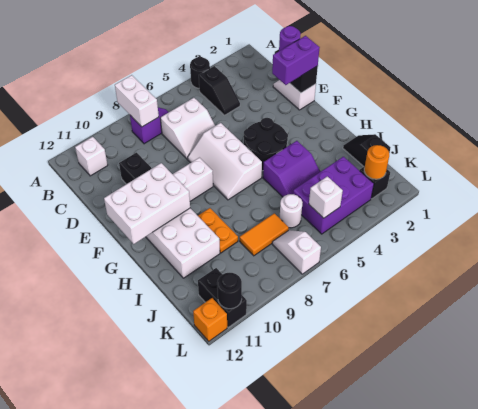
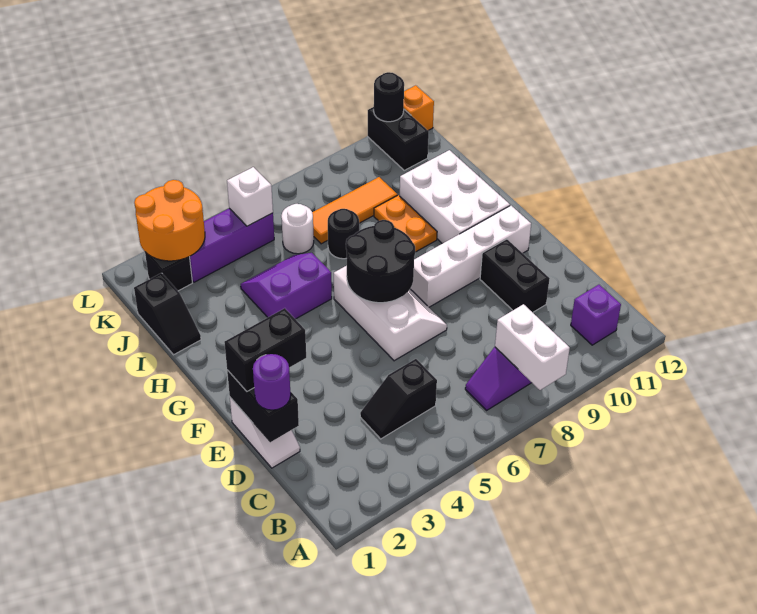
black 1x1 round brick [190,57,210,88] -> black 1x1 round brick moved to [328,209,359,259]
black 1x2 slope [199,66,240,115] -> black 1x2 slope turned to [360,359,437,439]
white 1x1 brick [75,137,108,176] -> purple 1x1 brick [571,285,621,345]
white 2x2 slope [160,98,215,159] -> none
purple 1x2 brick [272,36,320,85] -> black 1x2 brick [224,308,306,391]
black 2x2 round brick [243,118,288,171] -> black 2x2 round brick moved to [346,220,415,303]
white 2x3 brick [104,163,190,244] -> none
purple 2x3 brick [293,157,374,234] -> purple 1x3 brick [190,208,274,282]
orange 1x2 tile [240,213,289,256] -> orange 1x3 tile [312,177,397,244]
orange 1x1 round brick [364,145,389,179] -> orange 2x2 round brick [134,180,205,261]
white 1x2 slope [272,230,321,274] -> none

